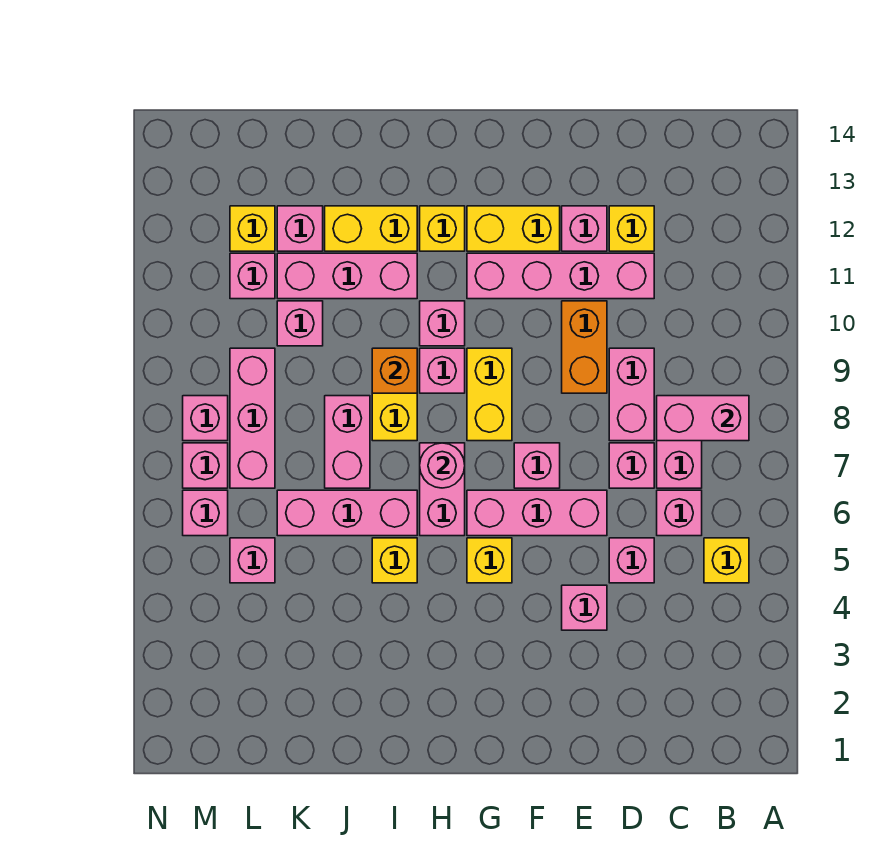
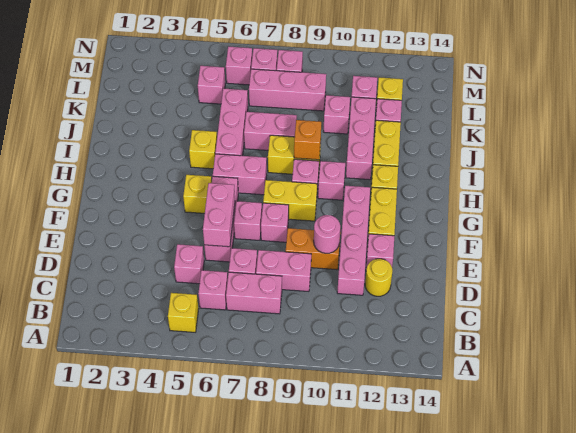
pink 1x2 brick [657,396,749,441] -> pink 1x2 brick moved to [203,183,235,247]
yellow 1x1 brick [609,206,654,251] -> yellow 1x1 round brick [365,259,392,296]
pink 1x1 brick [562,585,607,630] -> pink 1x1 brick moved to [261,203,289,242]
pink 1x1 round brick [420,443,465,488] -> pink 1x1 round brick moved to [314,215,340,253]

